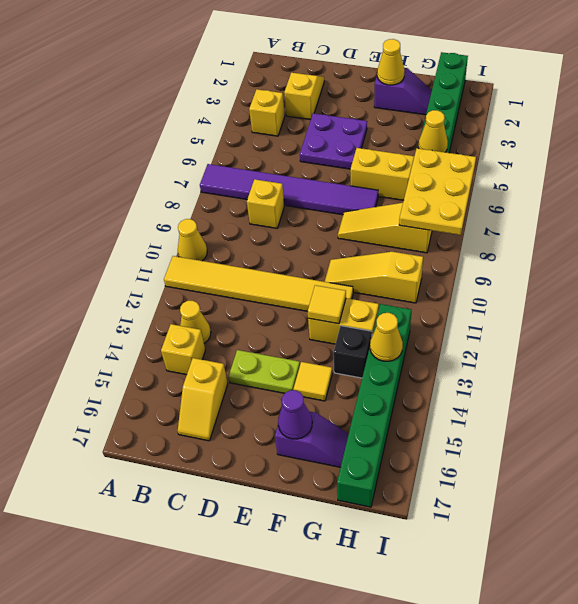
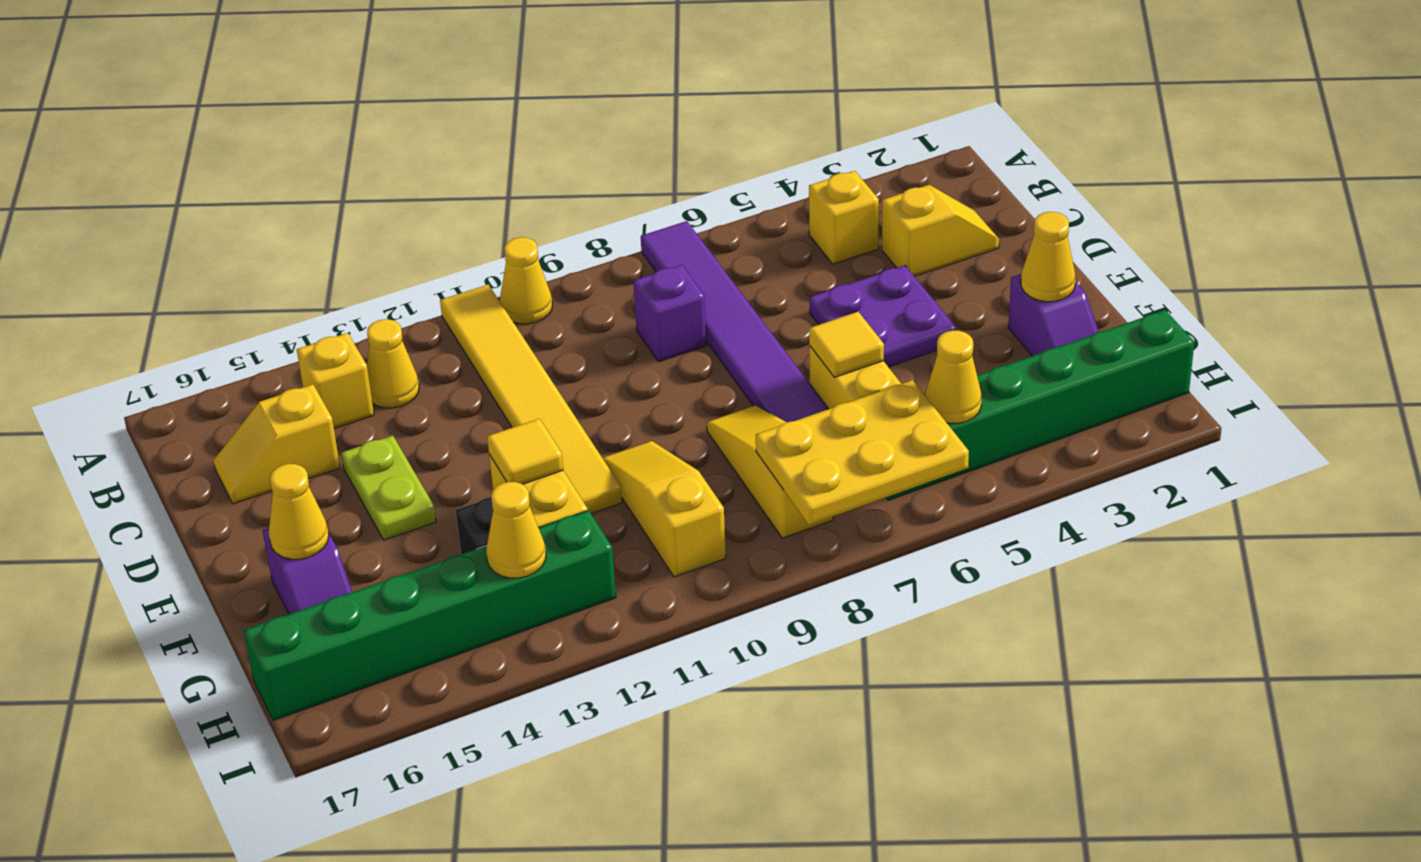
yellow 1x1 brick [247,179,284,228] -> purple 1x1 brick [634,265,707,362]
yellow 1x1 tile [294,362,332,401] -> yellow 1x1 tile moved to [809,312,884,377]
purple 1x1 cone [278,390,312,439] -> yellow 1x1 cone [269,464,329,559]

